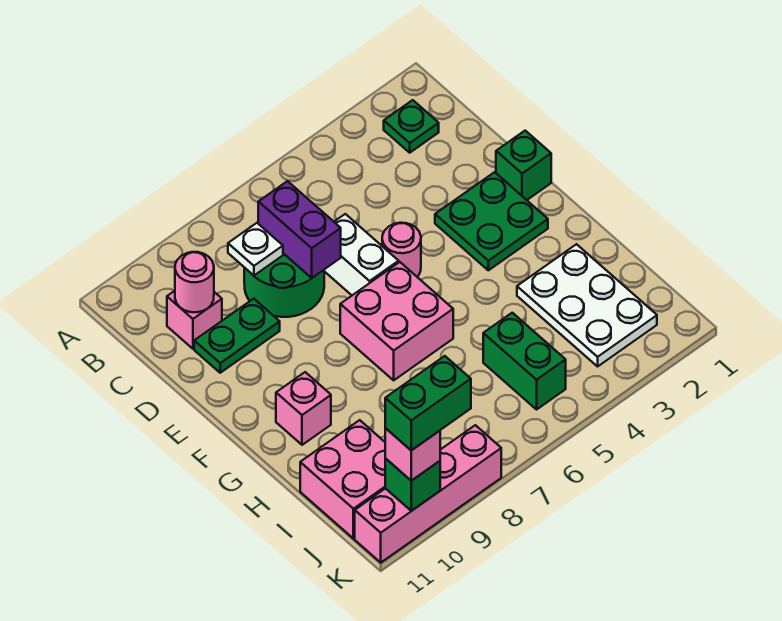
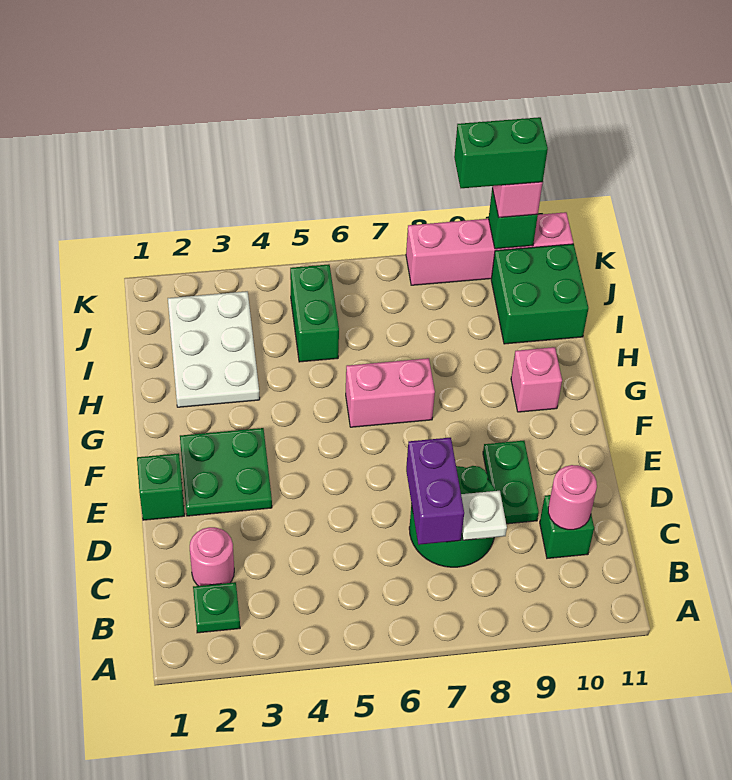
pink 1x1 brick [167,291,222,349] -> green 1x1 brick [540,495,594,558]
white 1x2 brick [324,214,399,295] -> none
green 1x2 plate [194,299,280,373] -> green 1x2 plate turned to [483,441,539,524]
pink 1x1 round brick [382,223,421,277] -> pink 1x1 round brick moved to [190,527,234,586]
pink 2x2 brick [340,262,453,380] -> pink 1x2 brick [346,358,435,427]
pink 2x2 brick [300,420,385,539] -> green 2x2 brick [491,244,589,344]

